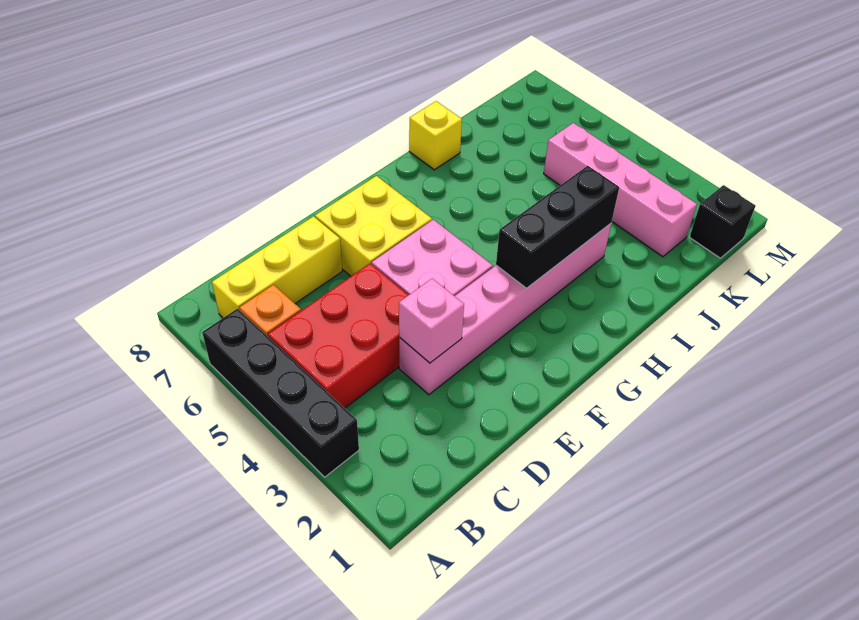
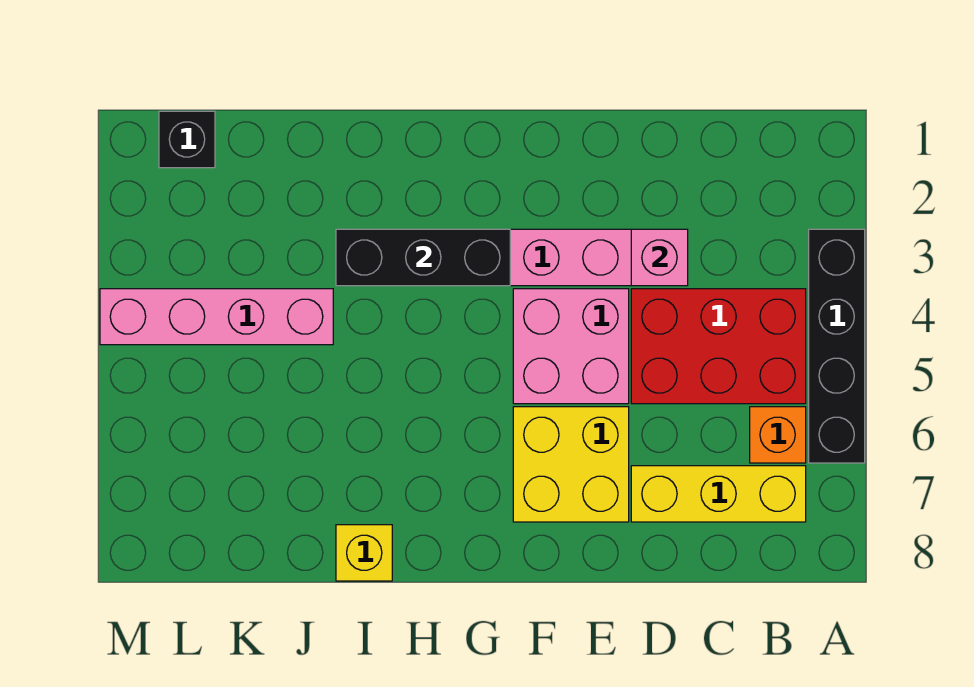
pink 1x4 brick [544,123,697,257] -> pink 1x4 brick turned to [100,289,333,345]

